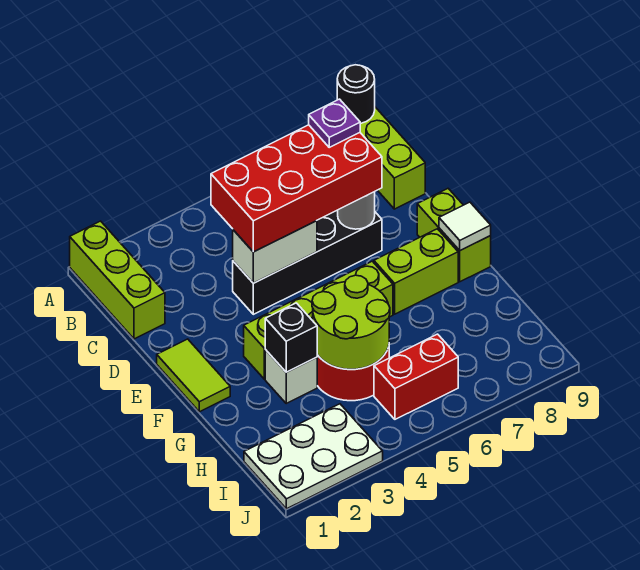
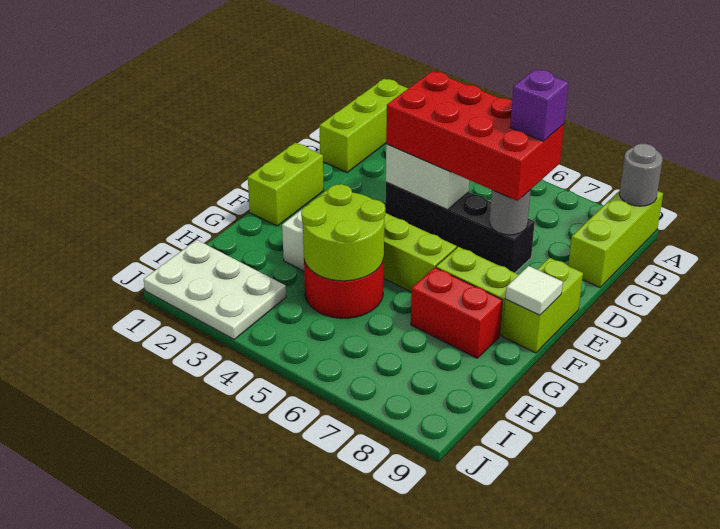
black 1x1 round brick [337,65,375,123] -> grey 1x1 round brick [619,143,663,206]
purple 1x1 plate [309,99,360,147] -> purple 1x1 brick [510,70,568,141]
lime 1x2 tile [157,339,230,412] -> lime 1x2 brick [248,143,324,226]
black 1x1 brick [265,303,317,372] -> none
red 1x2 brick [374,334,458,419] -> red 1x2 brick moved to [411,268,503,358]

